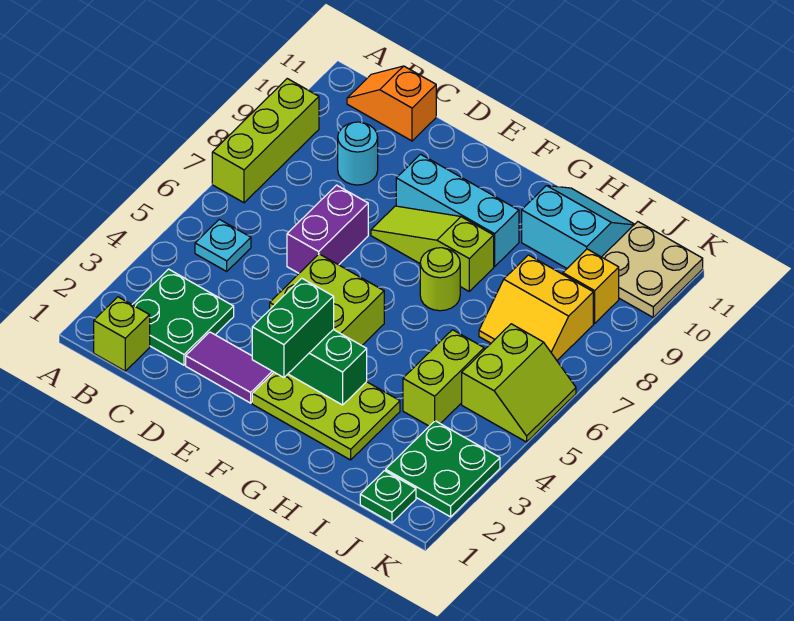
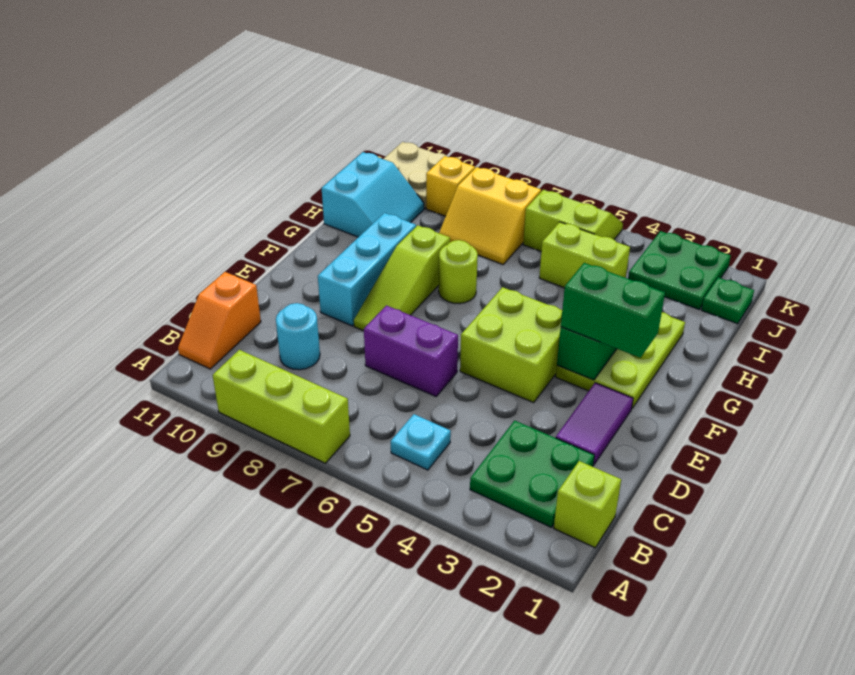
cyan 2x2 slope [522,186,635,268] -> cyan 2x2 slope turned to [322,152,424,237]
yellow 2x2 slope [479,255,593,360] -> yellow 2x2 slope turned to [439,167,541,264]

